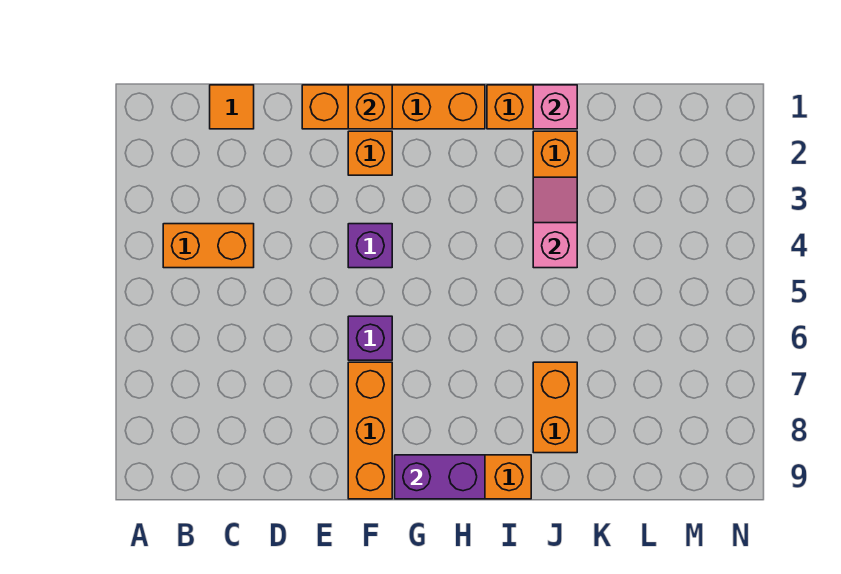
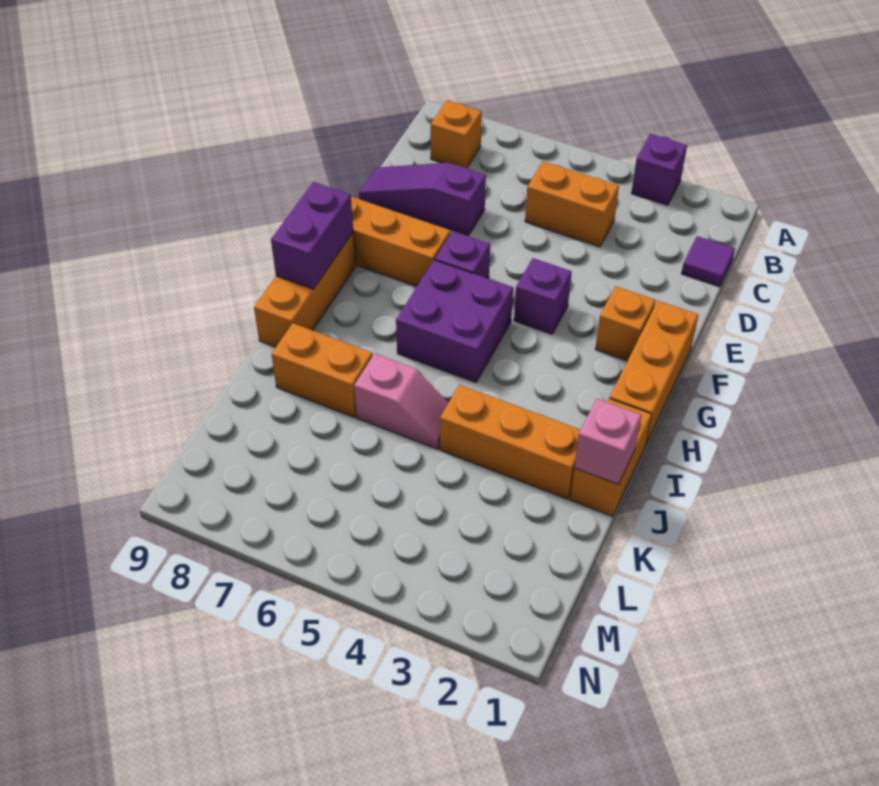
none -> purple 1x1 brick [631,134,687,205]
orange 1x2 brick [163,224,254,268] -> orange 1x2 brick turned to [525,161,619,247]
orange 1x1 tile [210,85,254,129] -> purple 1x1 tile [681,236,735,287]
none -> purple 1x3 slope [359,163,486,236]
orange 1x4 brick [302,85,485,129] -> orange 1x3 brick [610,301,699,444]
orange 1x1 brick [348,85,392,129] -> orange 1x1 brick moved to [431,100,482,168]
none -> purple 2x2 brick [396,260,513,382]
pink 1x2 slope [533,177,577,268] -> pink 1x2 slope moved to [354,354,448,449]

